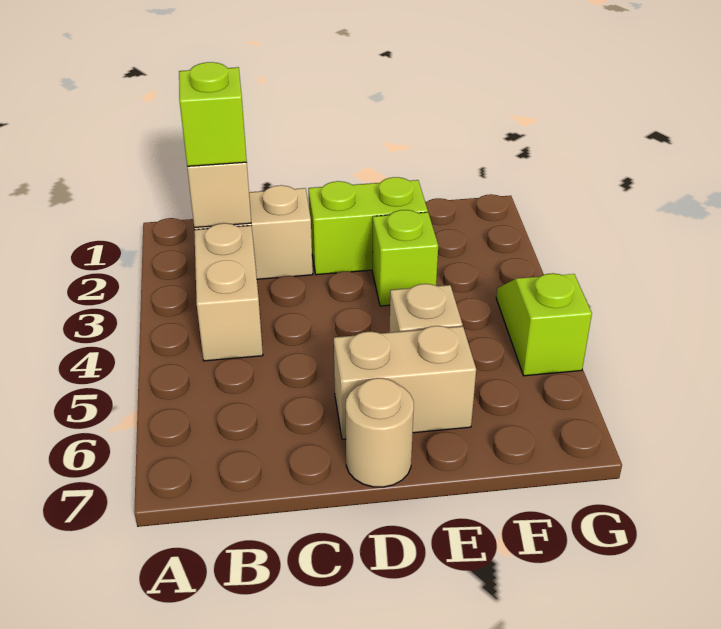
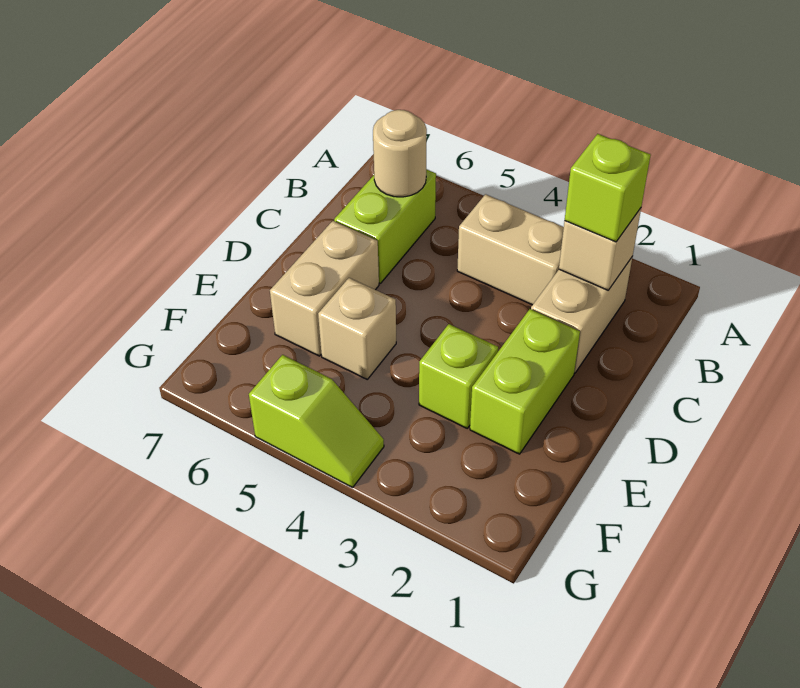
none -> lime 1x2 brick [334,169,436,283]
tan 1x1 round brick [346,378,414,487] -> tan 1x1 round brick moved to [373,110,427,197]

